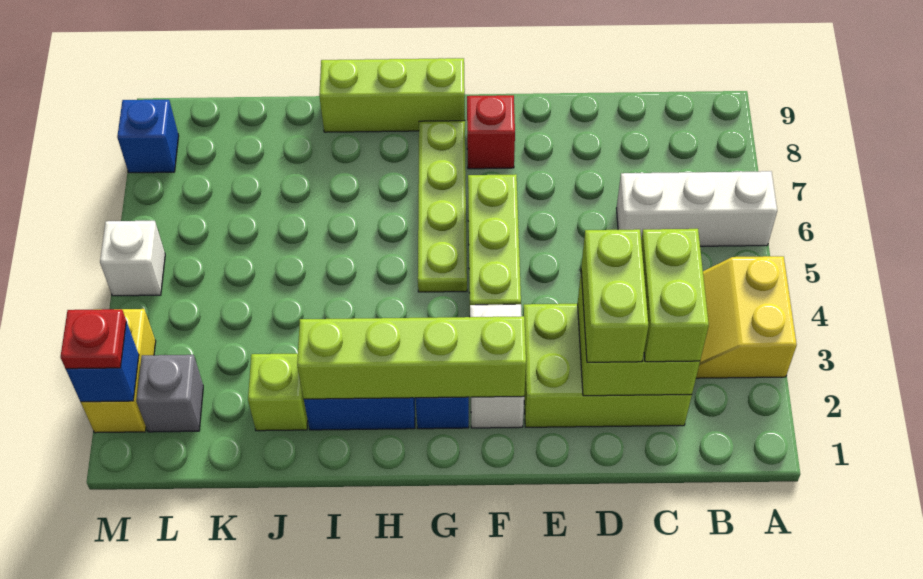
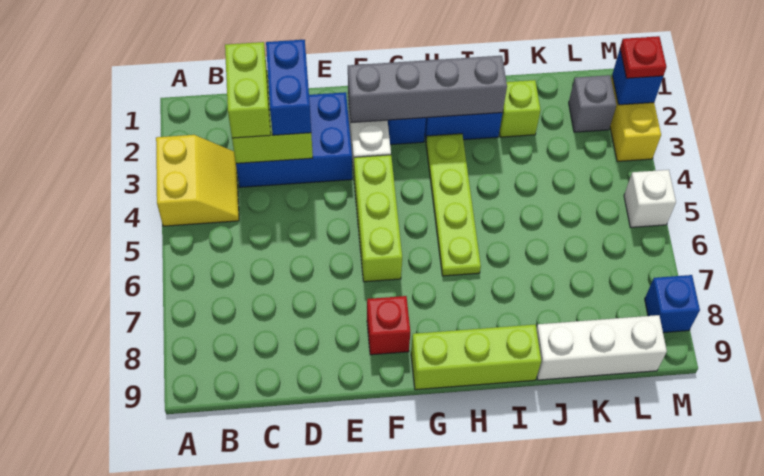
white 1x3 brick [616,171,777,246] -> white 1x3 brick moved to [536,315,667,380]
lime 2x3 brick [523,304,692,427] -> blue 2x3 brick [236,92,352,187]
lime 1x2 brick [581,229,648,362] -> blue 1x2 brick [266,40,311,135]
lime 1x4 brick [297,316,526,399] -> grey 1x4 brick [348,56,507,122]
lime 1x4 plate [418,121,467,292] -> lime 1x4 plate moved to [426,134,481,276]

